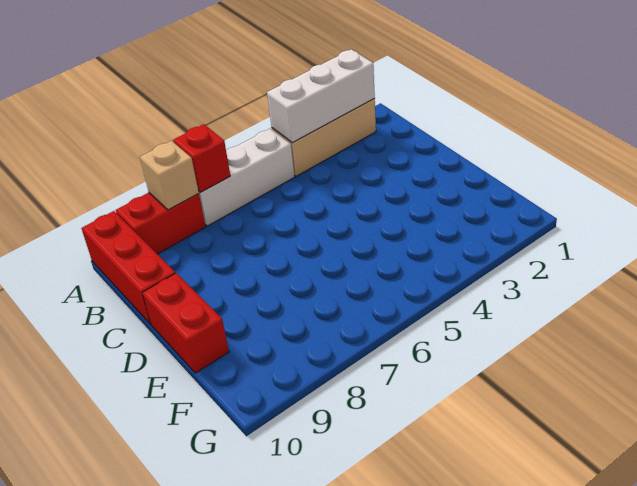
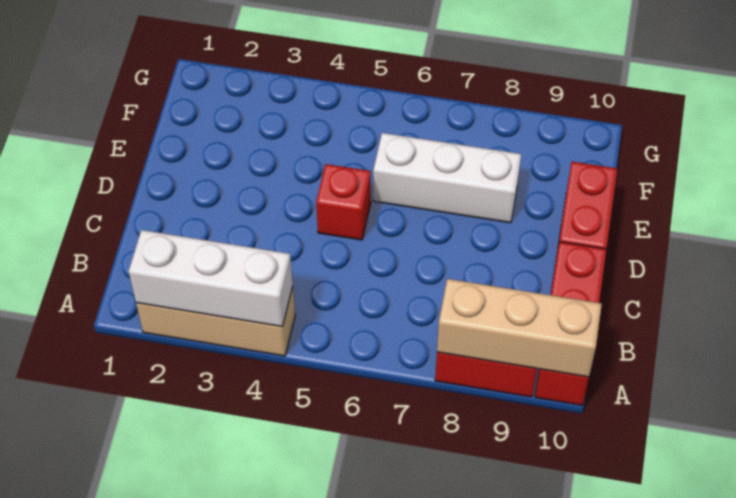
white 1x3 brick [199,129,295,226] -> white 1x3 brick moved to [373,133,521,223]
red 1x1 brick [173,124,230,192] -> red 1x1 brick moved to [316,164,371,240]
tan 1x1 brick [140,141,199,210] -> tan 1x3 brick [437,279,602,377]

